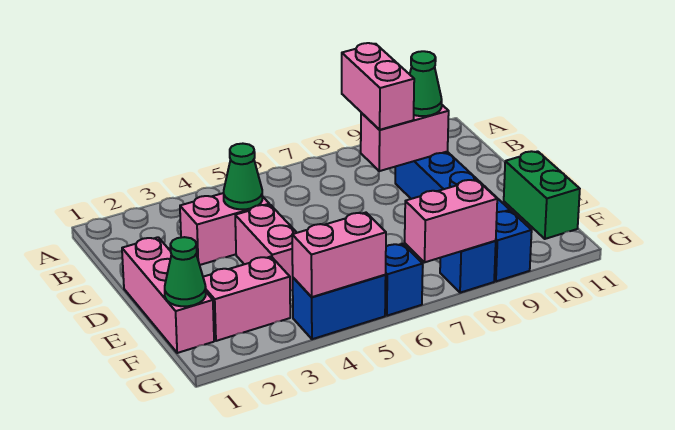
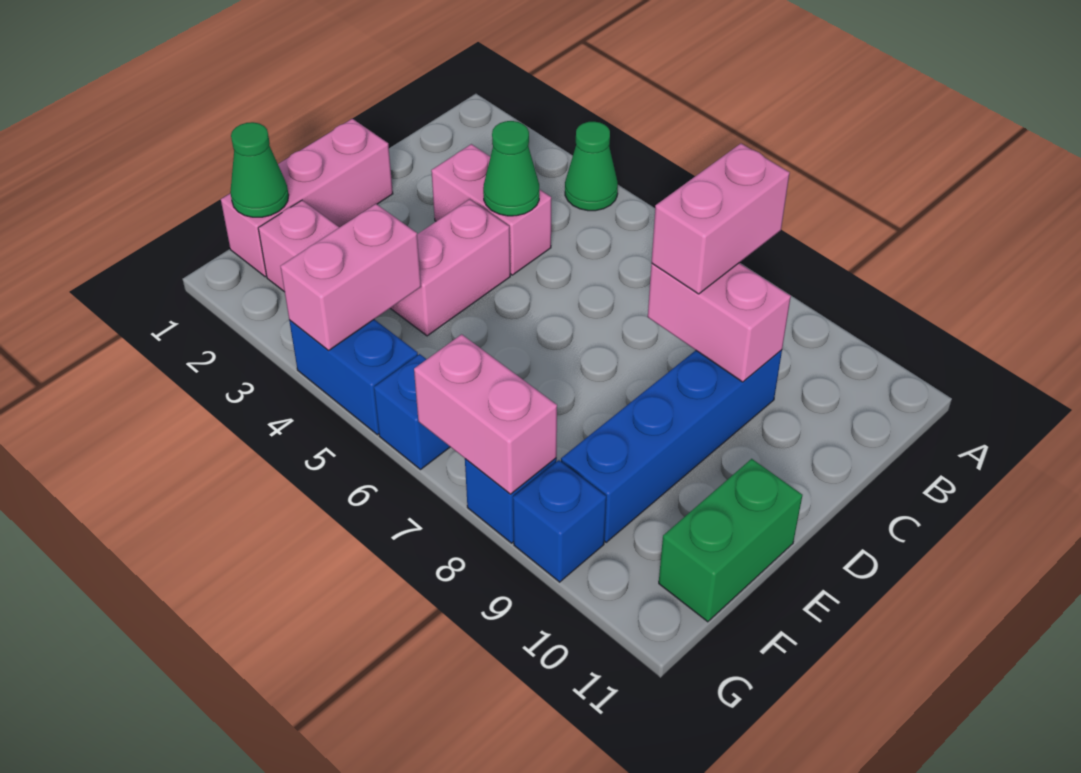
green 1x1 cone [410,51,442,116] -> green 1x1 cone moved to [565,122,618,211]
pink 1x2 brick [292,213,386,297] -> pink 1x2 brick turned to [280,204,421,350]

